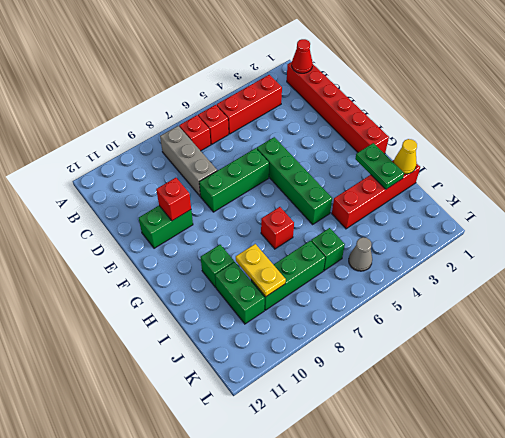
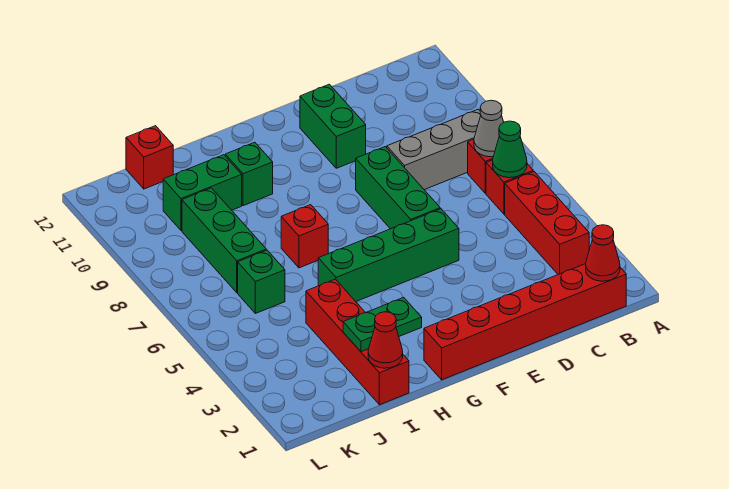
none -> green 1x1 cone [493,121,527,178]
red 1x1 brick [156,178,191,221] -> red 1x1 brick moved to [126,126,173,189]
yellow 1x1 cone [393,139,417,174] -> red 1x1 cone [368,312,403,368]
yellow 1x2 plate [236,244,286,297] -> none
grey 1x1 cone [349,237,372,271] -> grey 1x1 cone moved to [474,100,504,157]

